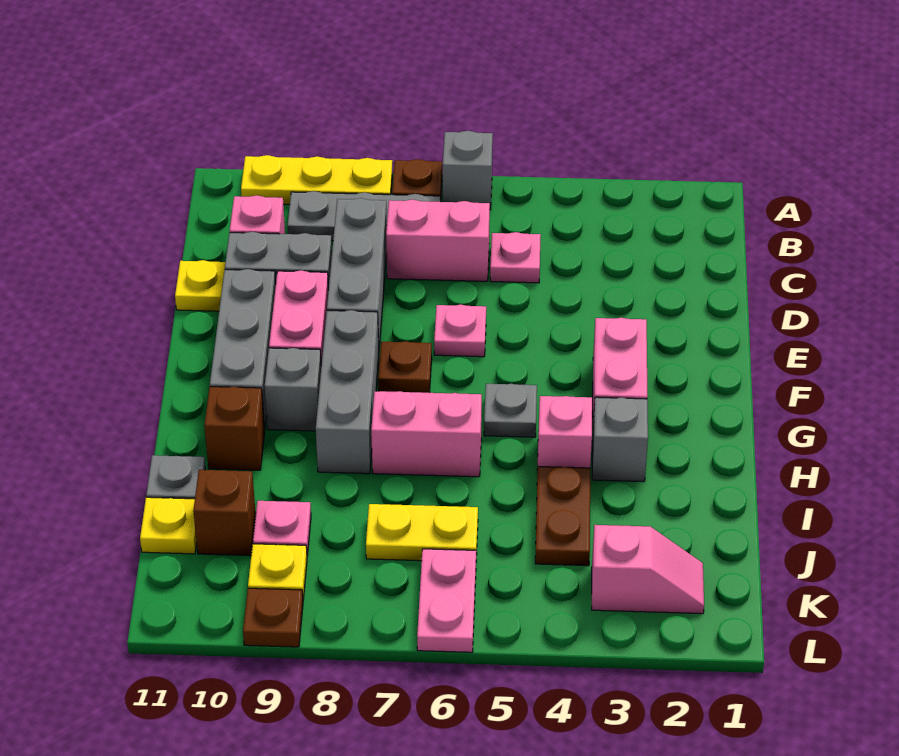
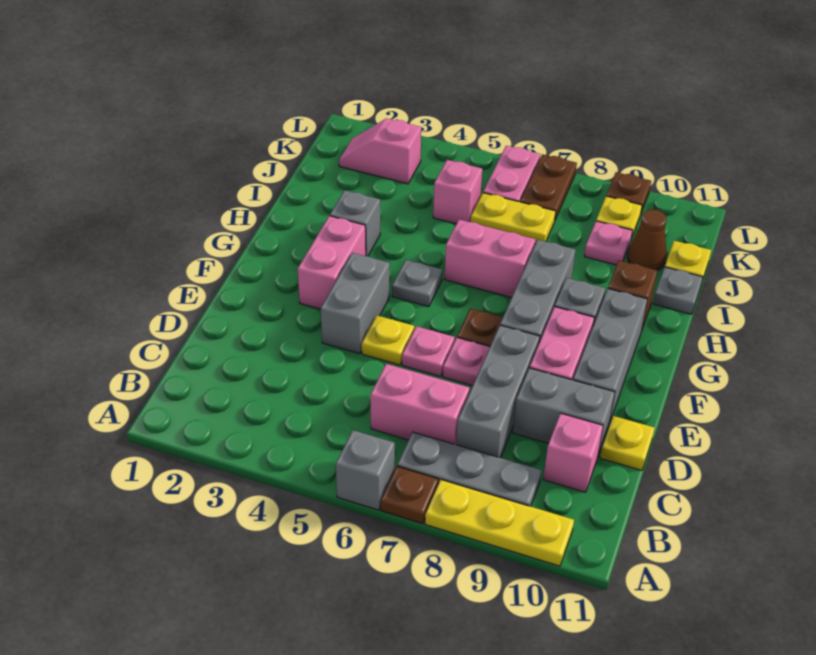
pink 1x1 plate [490,232,541,283] -> pink 1x1 plate moved to [443,338,490,386]
none -> grey 1x2 brick [321,253,390,354]
none -> yellow 1x1 plate [362,315,414,365]
pink 1x1 brick [537,396,592,472] -> pink 1x1 brick moved to [433,160,482,224]
brown 1x2 plate [535,467,590,566] -> brown 1x2 plate moved to [520,154,577,220]
brown 1x1 brick [193,470,256,556] -> brown 1x1 cone [627,209,667,271]

